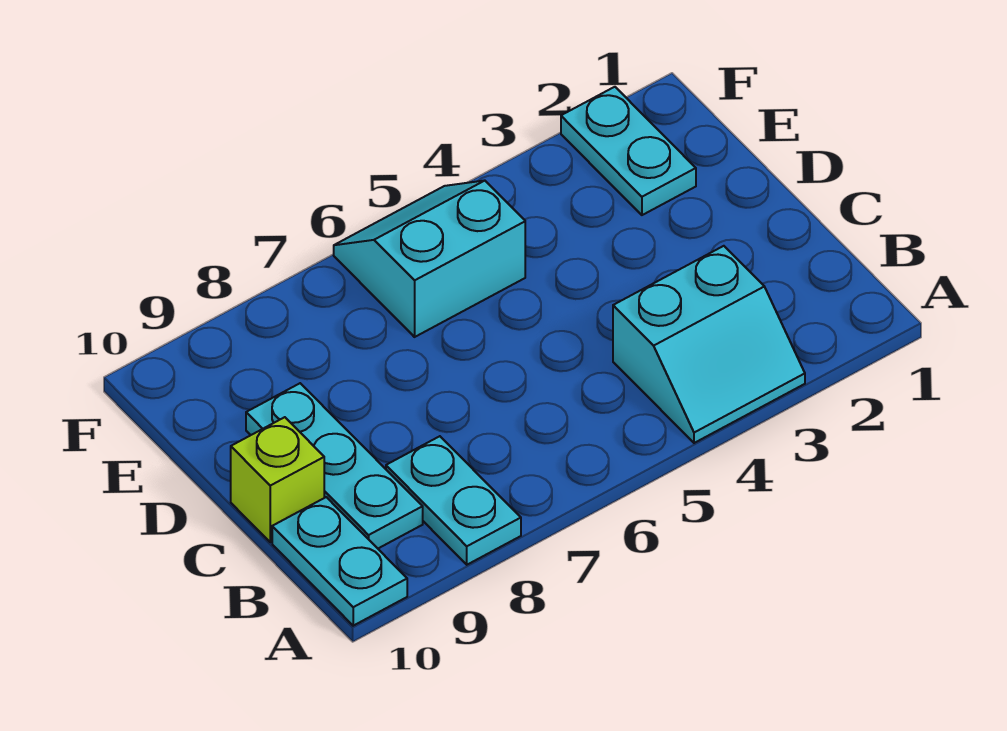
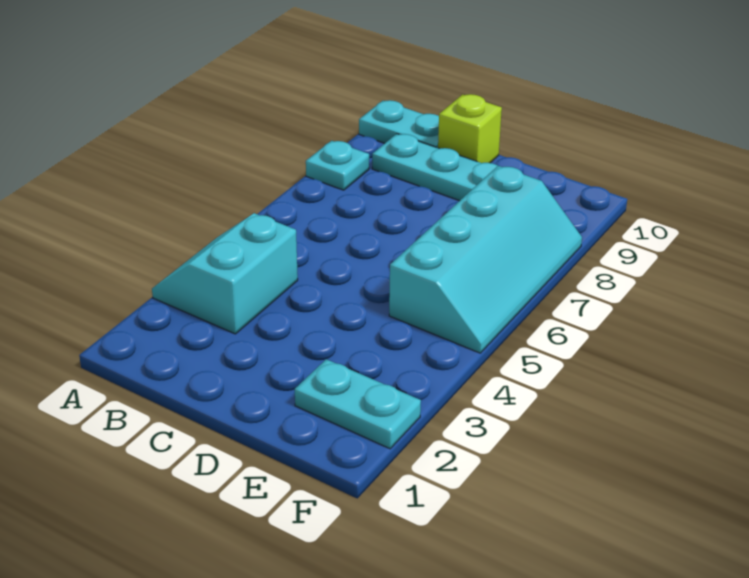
cyan 1x2 plate [386,436,521,565] -> cyan 1x1 plate [306,141,369,190]
cyan 2x2 slope [334,181,525,337] -> cyan 2x4 slope [389,166,582,353]

